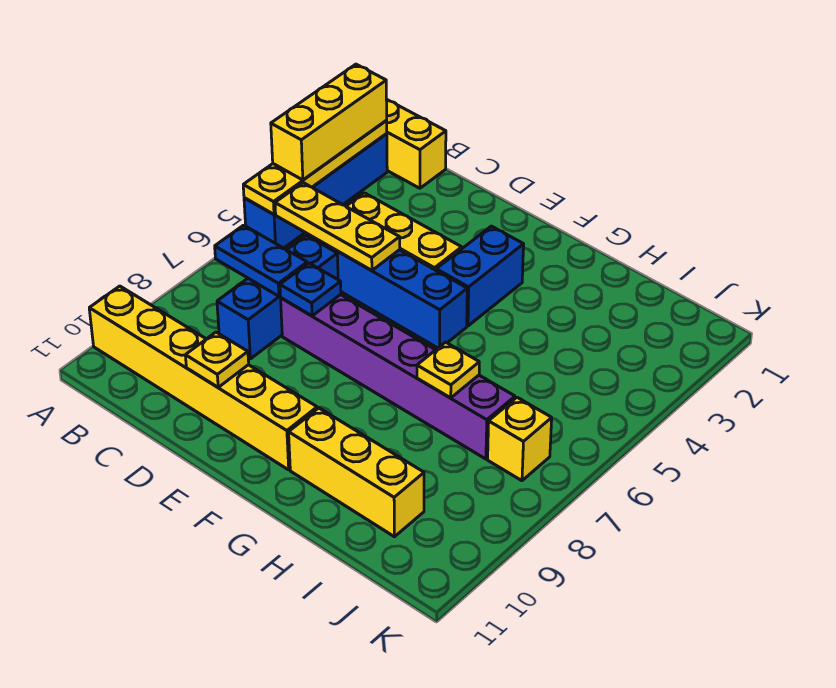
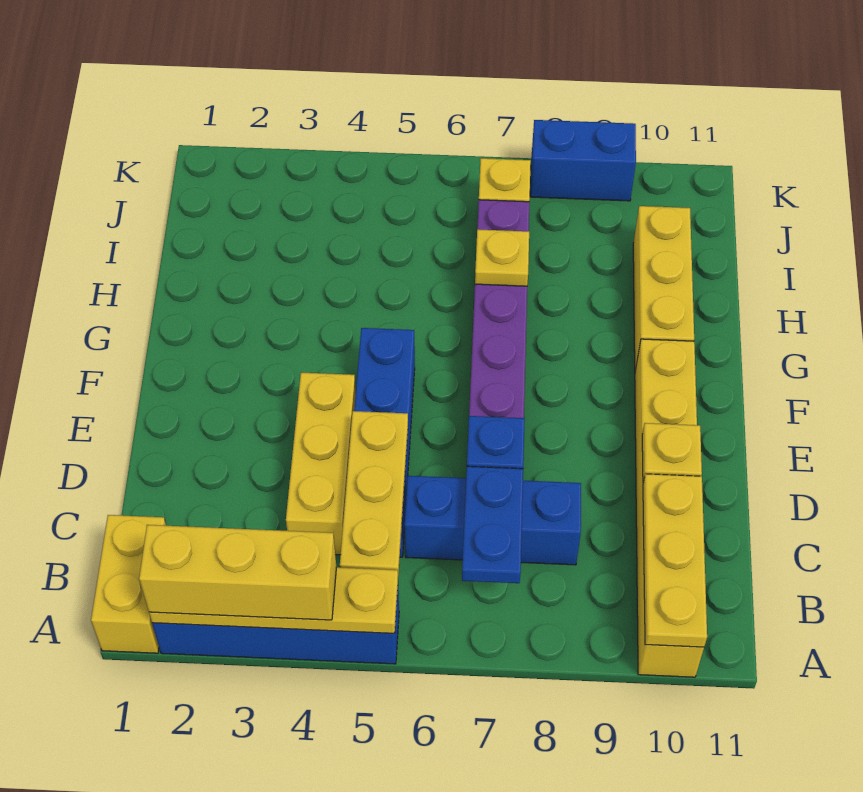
none -> yellow 1x3 plate [643,474,707,647]
blue 1x2 brick [436,226,524,326] -> blue 1x2 brick moved to [530,120,636,201]

